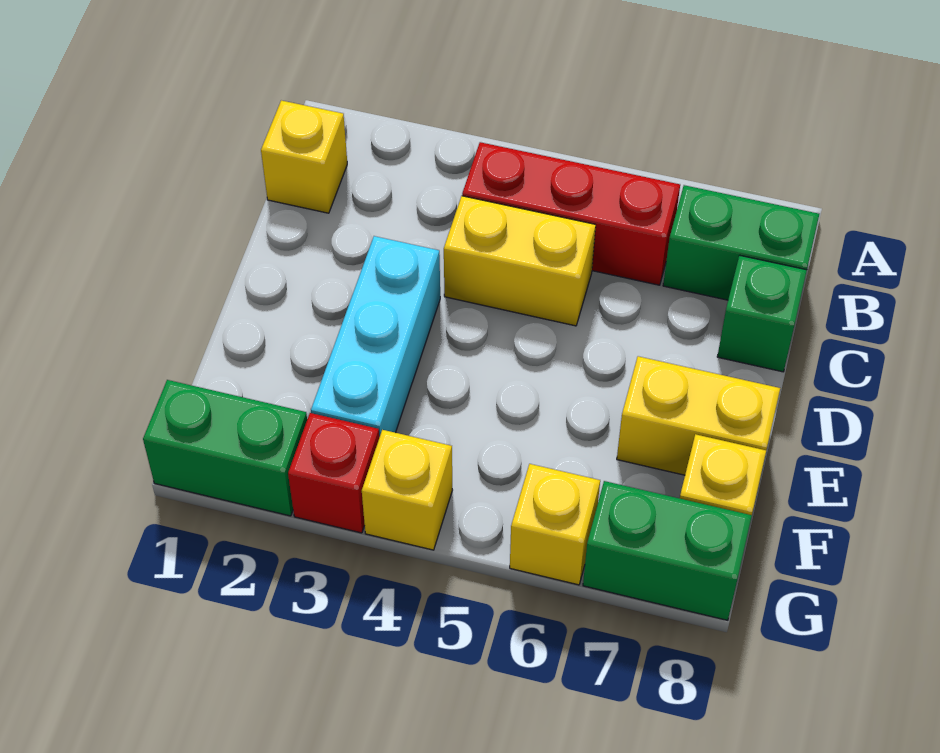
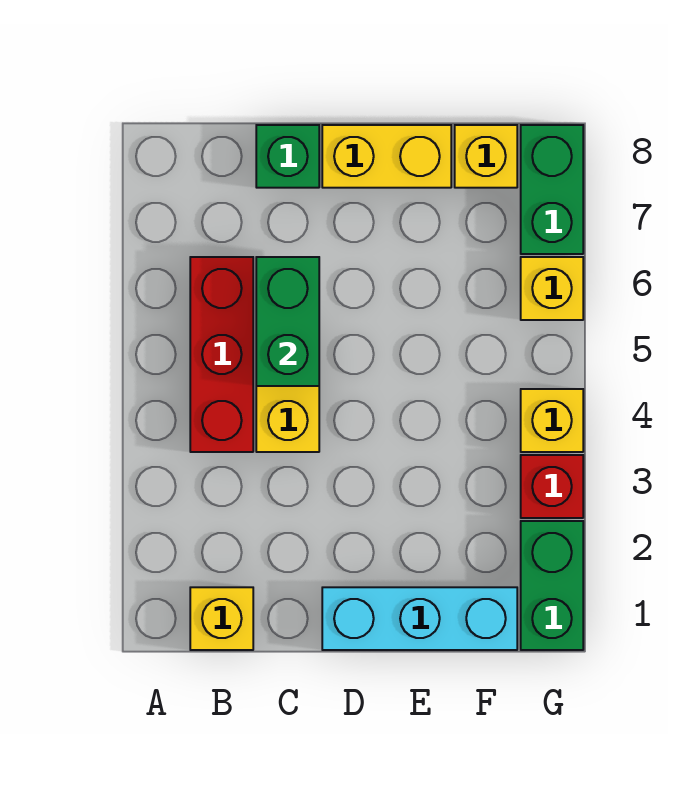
green 1x2 brick [663,185,819,300] -> green 1x2 brick moved to [256,257,319,386]
cyan 1x3 brick [311,236,440,437] -> cyan 1x3 brick moved to [322,587,517,650]
yellow 1x2 brick [617,356,780,475] -> yellow 1x2 brick turned to [322,125,451,188]

